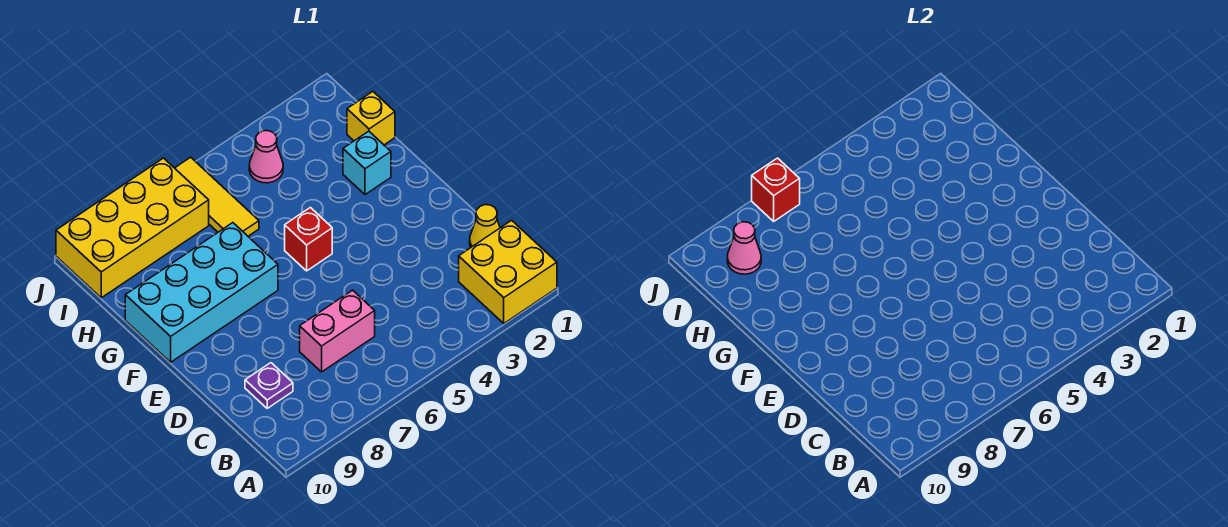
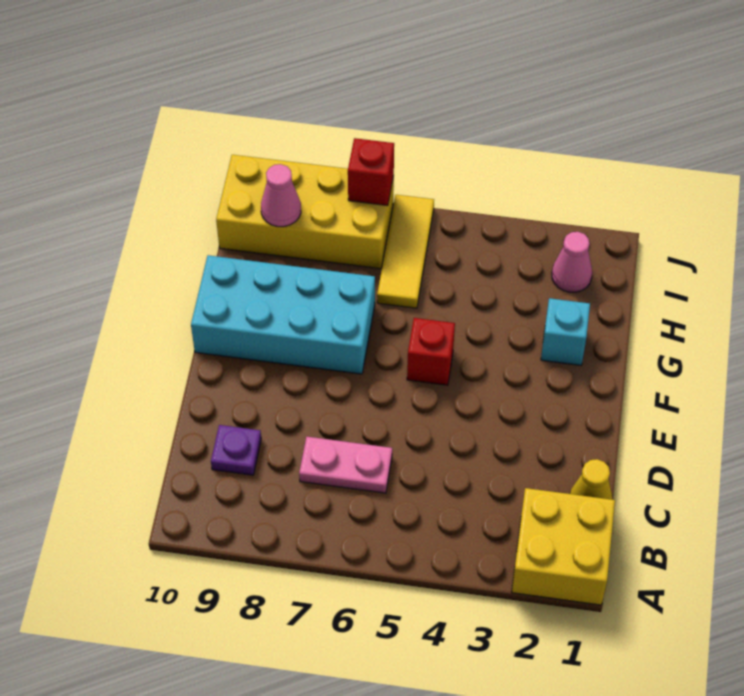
pink 1x2 brick [300,290,375,372] -> pink 1x2 plate [299,437,392,493]
yellow 1x1 brick [347,92,395,145] -> none
pink 1x1 cone [249,131,283,183] -> pink 1x1 cone moved to [552,232,592,292]

